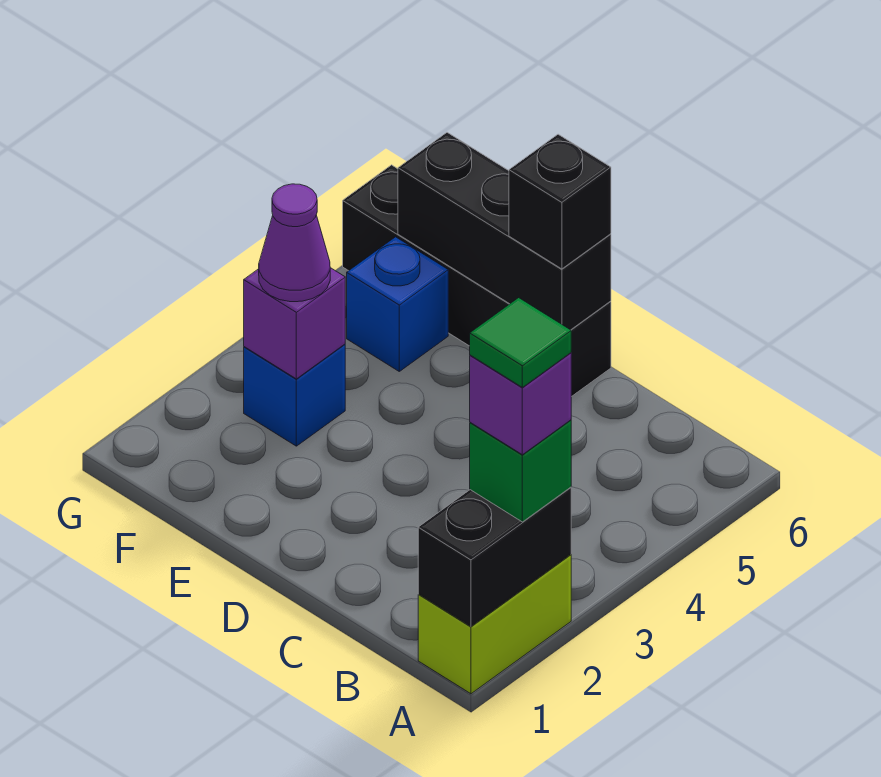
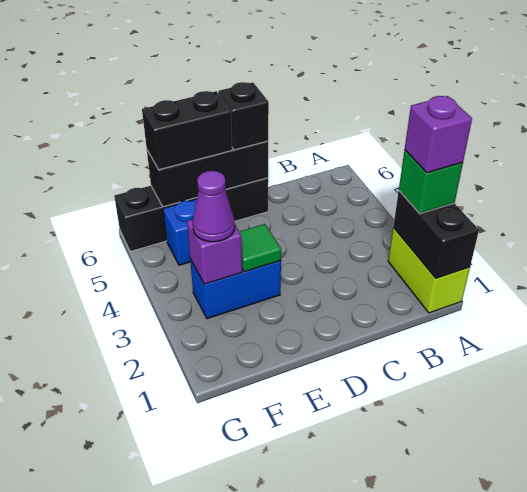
green 1x1 tile [470,298,571,387] -> green 1x1 tile moved to [239,224,281,272]
none -> black 1x2 brick [142,91,232,170]
blue 1x1 brick [244,344,345,446] -> blue 1x2 brick [190,259,281,319]

